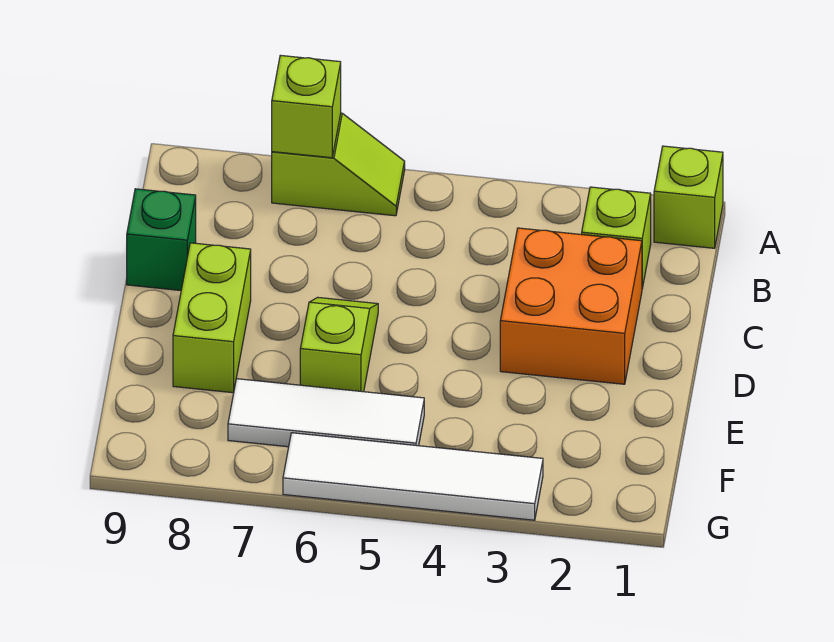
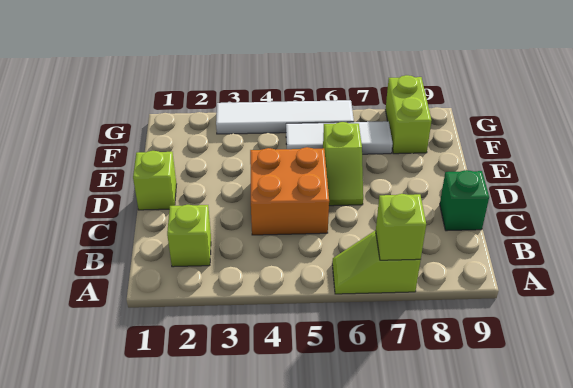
lime 1x1 brick [654,146,723,248] -> lime 1x1 brick moved to [133,151,176,210]
orange 2x2 brick [500,228,642,384] -> orange 2x2 brick moved to [250,147,329,235]
lime 1x2 brick [173,243,251,393] -> lime 1x2 brick moved to [385,75,431,154]

